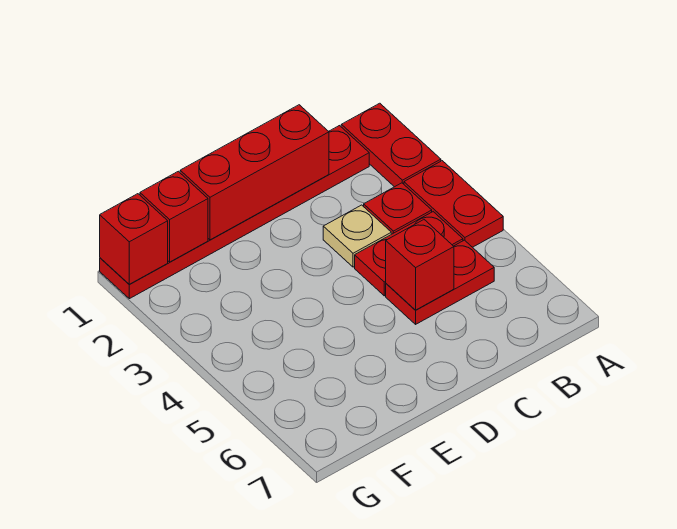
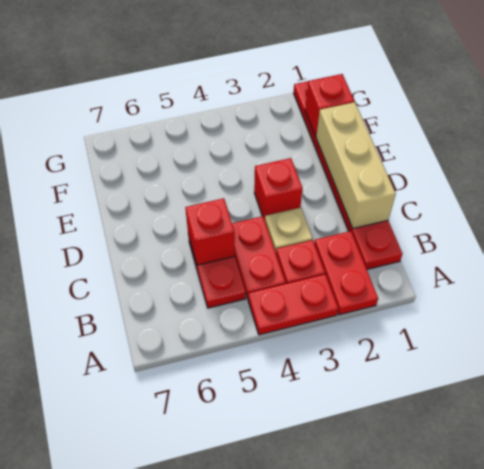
red 1x2 plate [341,103,441,187] -> red 1x2 plate turned to [314,231,378,315]
red 1x3 brick [180,105,329,240] -> tan 1x3 brick [316,102,396,228]
red 1x1 brick [100,194,168,284] -> red 1x1 brick moved to [254,158,303,219]

